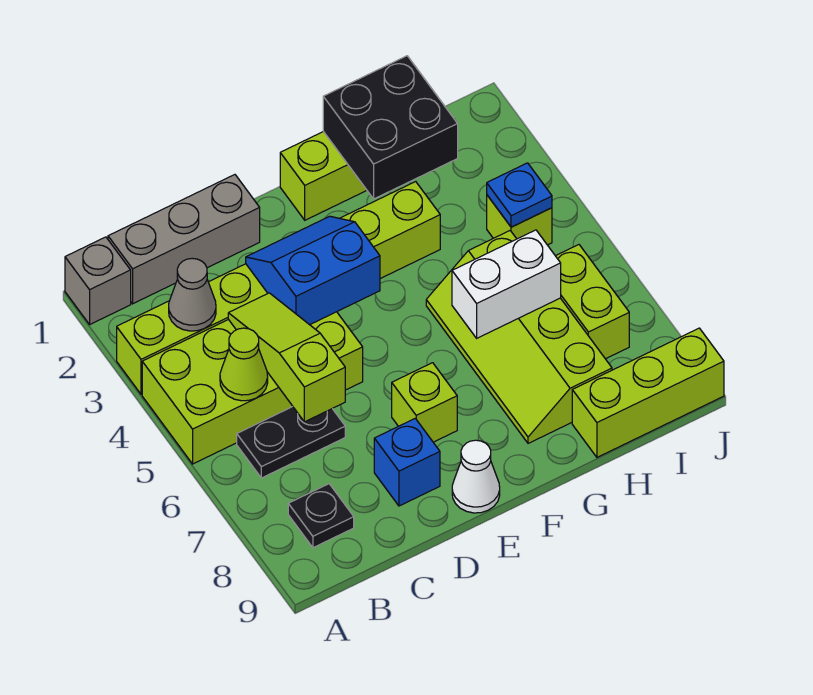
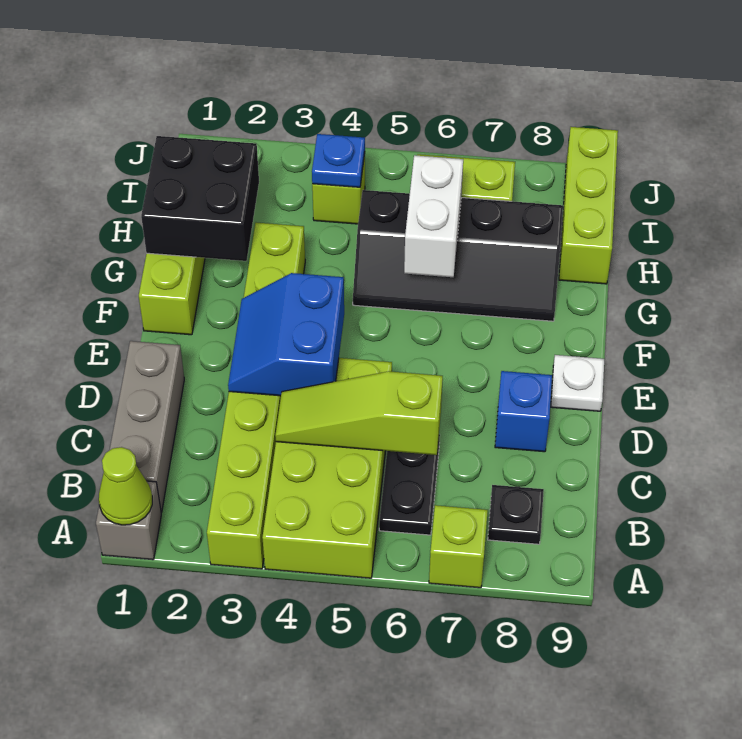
grey 1x1 cone [169,258,216,331] -> none
lime 1x1 cone [220,328,268,401] -> lime 1x1 cone moved to [99,447,152,525]
lime 1x1 brick [392,363,457,442] -> lime 1x1 brick moved to [429,505,488,588]
white 1x1 cone [452,440,500,513] -> white 1x1 plate [551,355,604,411]
lime 2x4 slope [426,231,612,443] -> black 2x4 slope [353,190,563,321]

